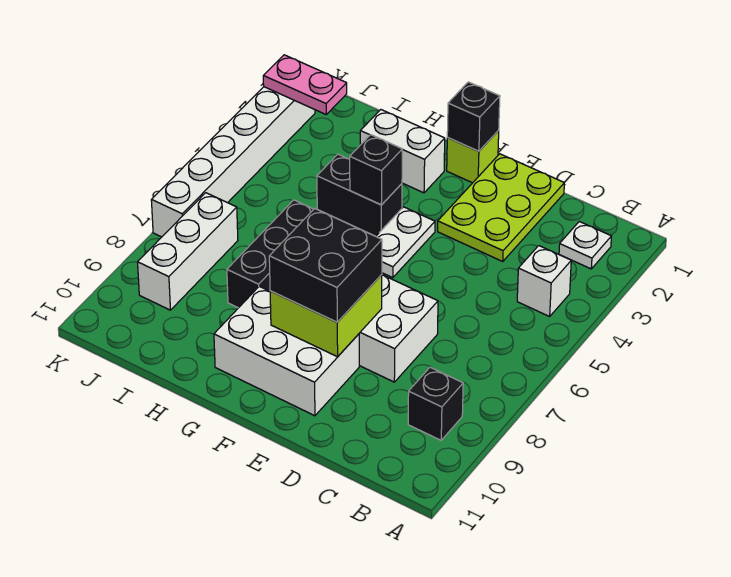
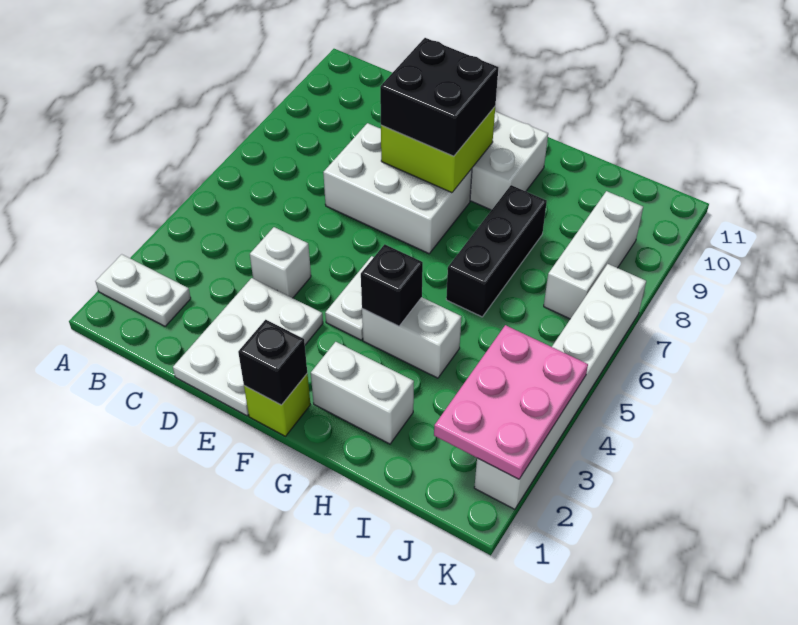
white 1x1 plate [559,221,611,269] -> white 1x2 plate [95,254,191,326]
white 1x1 brick [517,246,571,316] -> white 1x1 brick moved to [250,227,311,298]
black 1x1 brick [408,367,463,440] -> none
lime 2x3 plate [438,154,564,261] -> white 2x3 plate [173,278,323,416]
black 1x2 brick [317,154,402,236] -> white 1x2 brick [362,298,461,378]
pink 1x2 plate [263,55,347,114] -> pink 2x3 plate [434,325,588,479]

